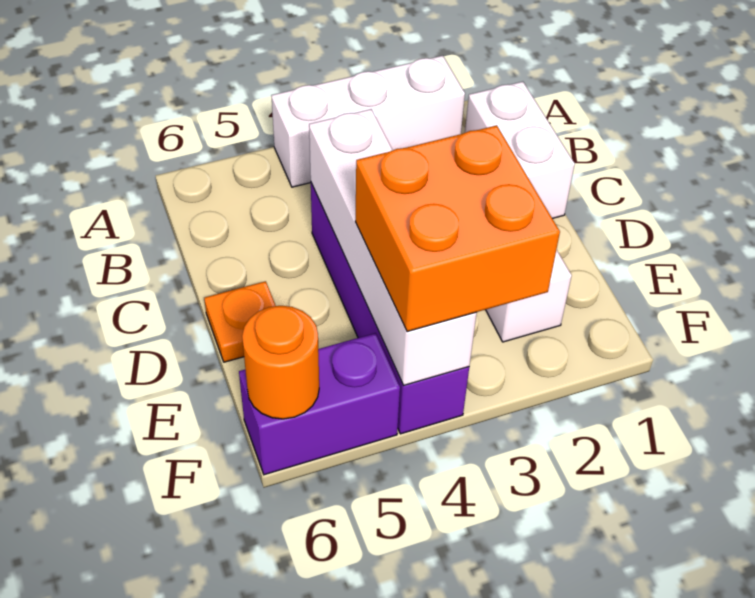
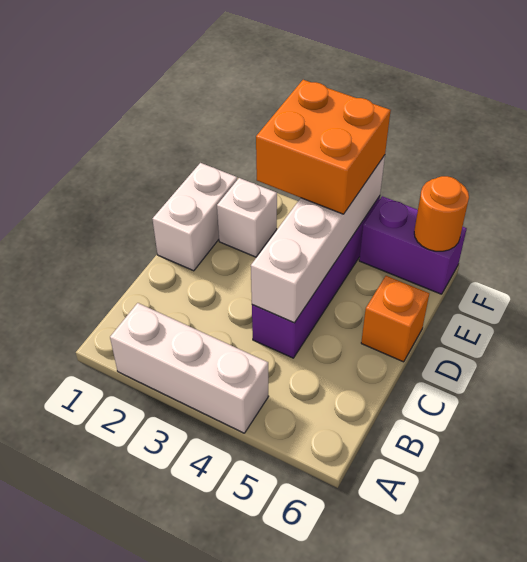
white 1x2 brick [465,82,575,219] -> white 1x2 brick moved to [153,163,237,271]
orange 1x1 plate [204,281,276,362] -> orange 1x1 brick [361,276,429,362]

